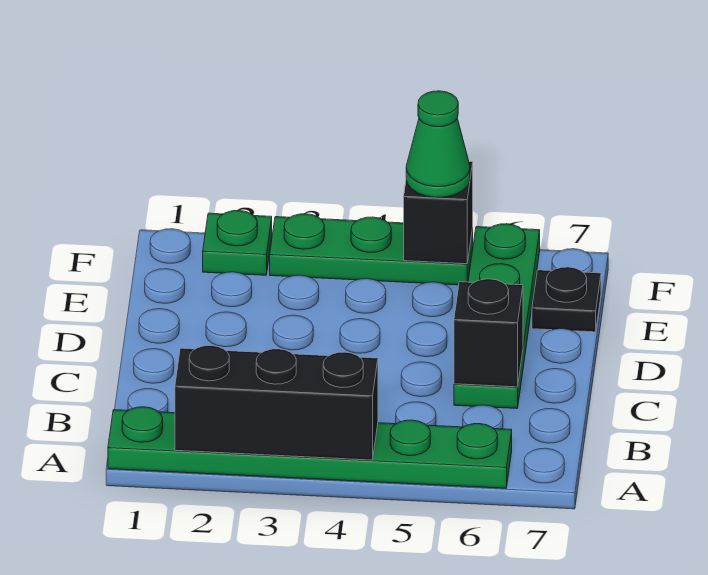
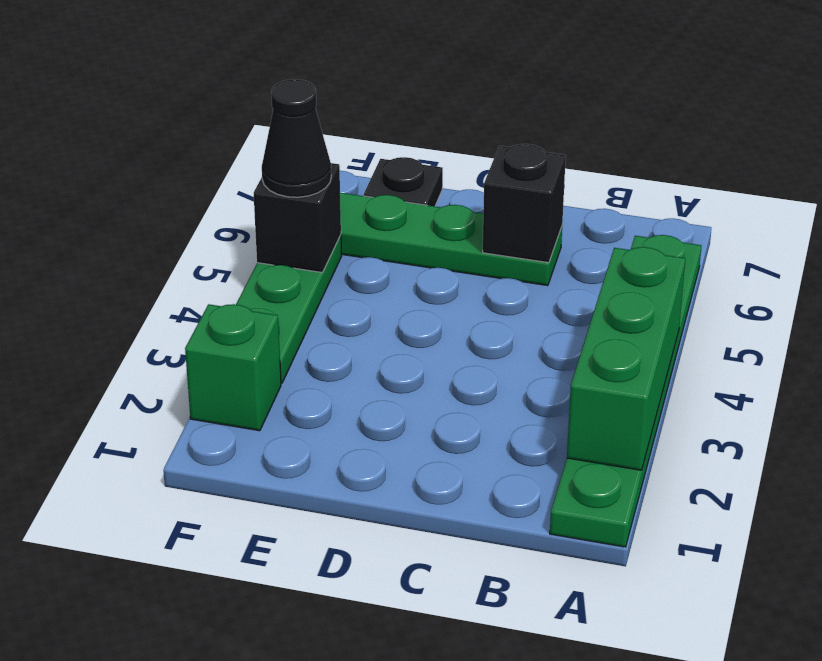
black 1x3 brick [175,346,378,460] -> green 1x3 brick [567,247,685,470]
green 1x1 plate [203,211,272,275] -> green 1x1 brick [185,304,281,431]
green 1x1 cone [406,91,470,198] -> black 1x1 cone [262,79,331,197]

